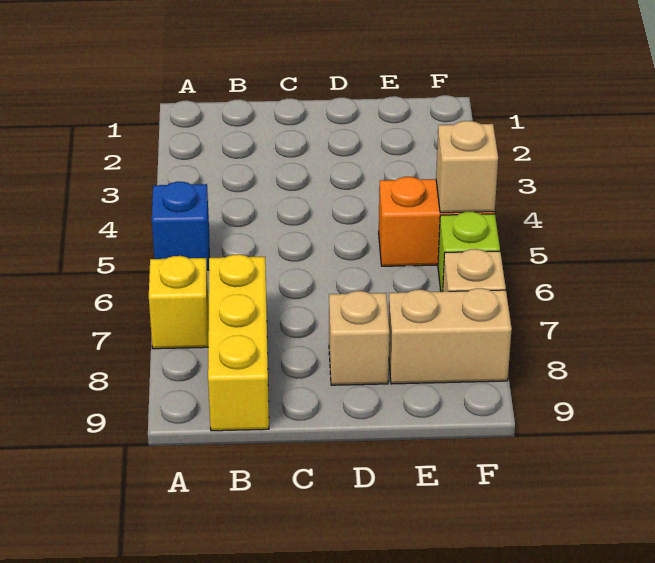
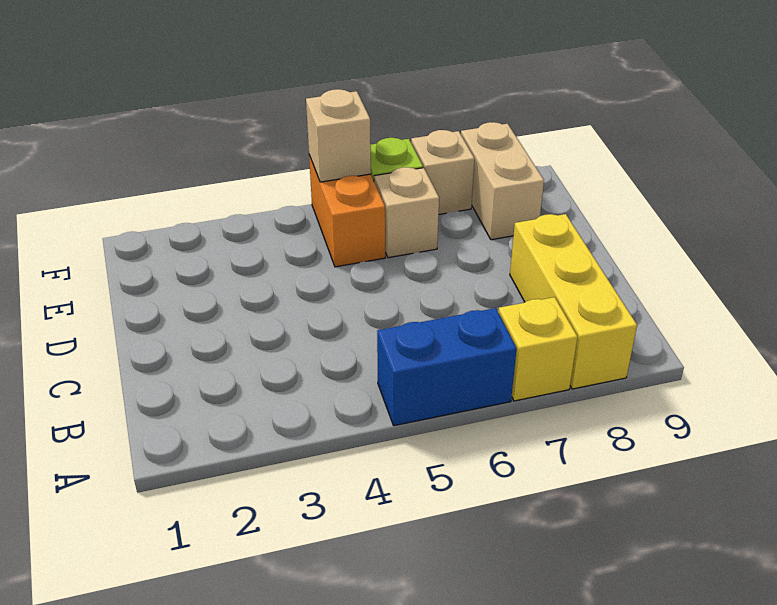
blue 1x1 brick [152,182,209,270] -> blue 1x2 brick [377,308,517,426]
yellow 1x3 brick [208,254,269,431] -> yellow 1x3 brick turned to [510,214,637,389]
tan 1x1 brick [329,291,389,385] -> tan 1x1 brick moved to [374,167,439,258]

